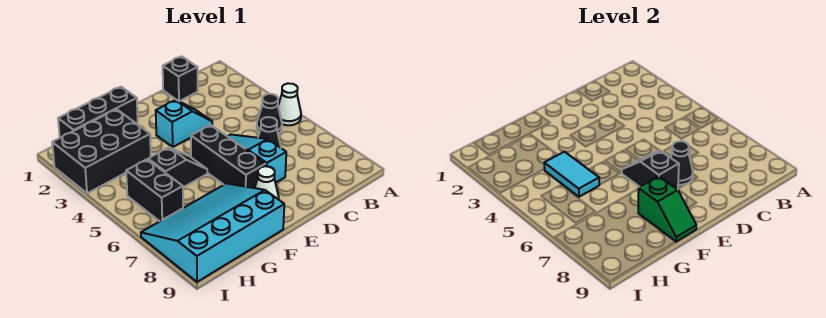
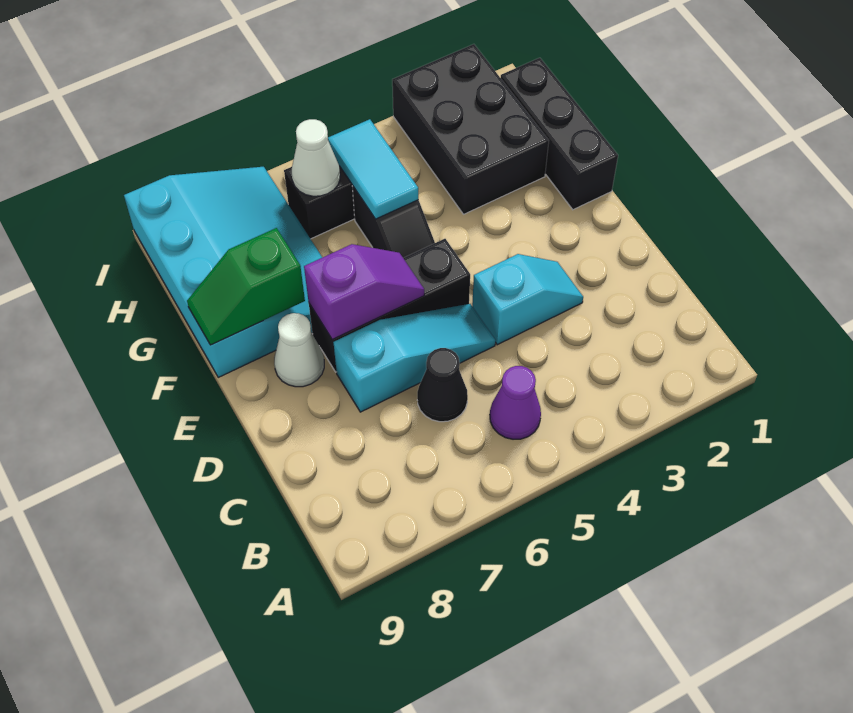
white 1x1 cone [278,83,301,125] -> white 1x1 cone moved to [292,119,340,196]
black 1x1 cone [257,94,282,134] -> purple 1x1 cone [490,366,541,439]
black 1x1 brick [163,56,198,101] -> none
cyan 1x2 slope [156,100,212,147] -> cyan 1x2 slope turned to [472,254,583,345]
black 1x1 cone [671,141,693,185] -> none
black 1x2 slope [622,151,679,189] -> purple 1x2 slope [304,244,424,340]
cyan 1x2 tile [544,152,599,197] -> cyan 1x2 tile turned to [328,119,418,219]

